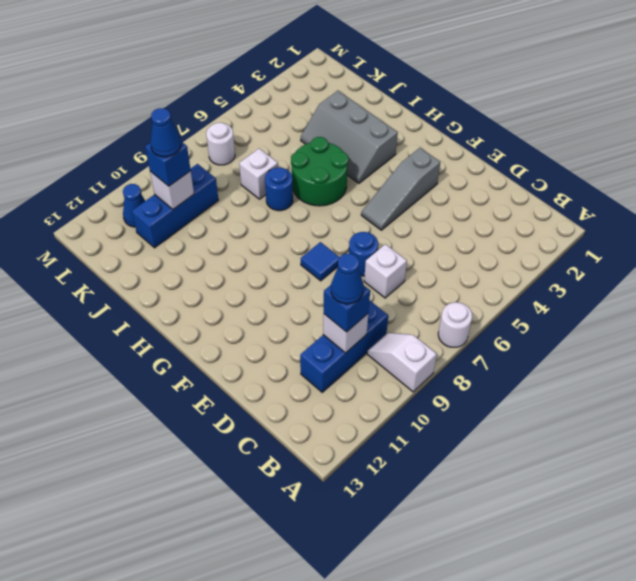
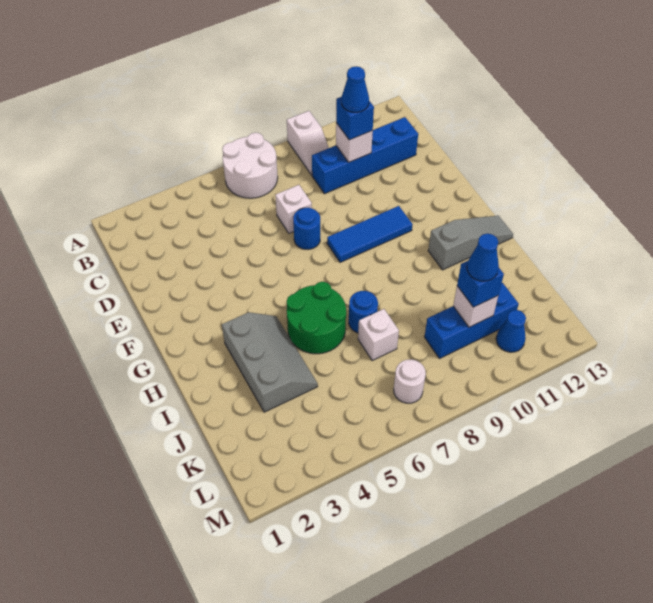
white 1x1 round brick [438,302,472,347] -> white 2x2 round brick [222,133,278,198]
blue 1x3 brick [300,300,388,392] -> blue 1x4 brick [312,117,418,194]
grey 1x3 slope [361,148,440,230] -> grey 1x3 slope moved to [428,216,513,270]
blue 1x1 tile [301,242,340,281] -> blue 1x3 tile [327,206,413,262]

